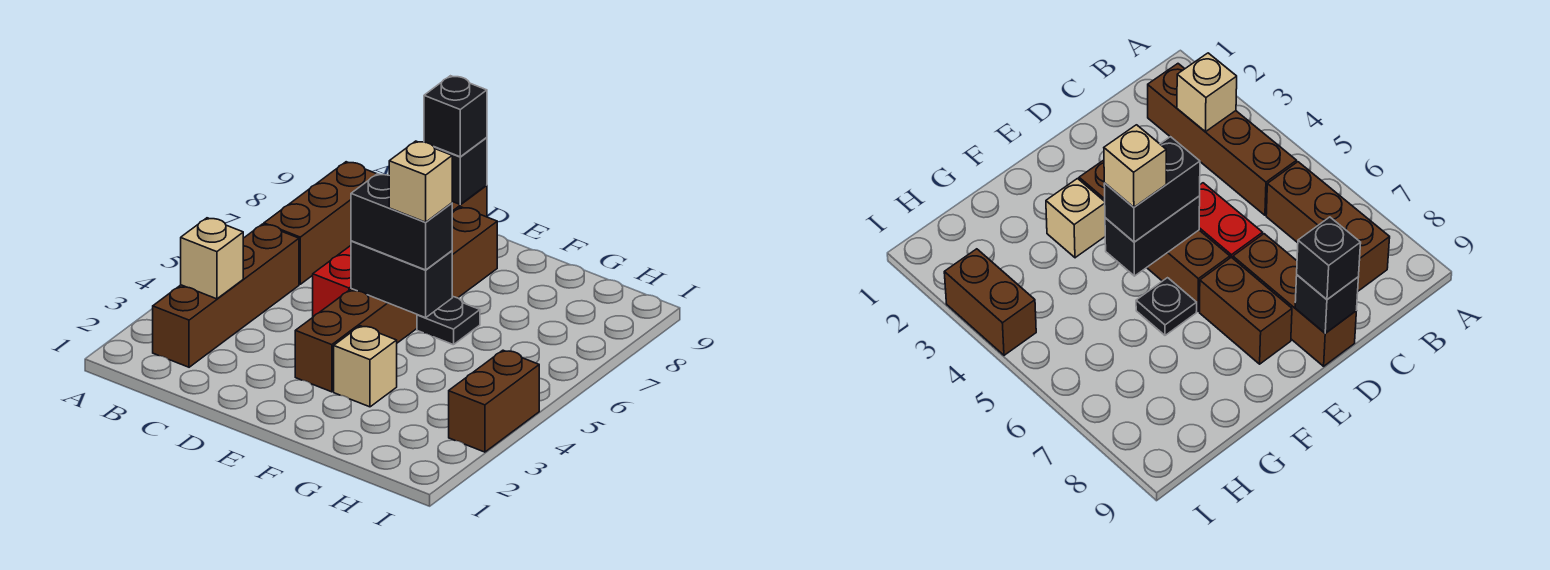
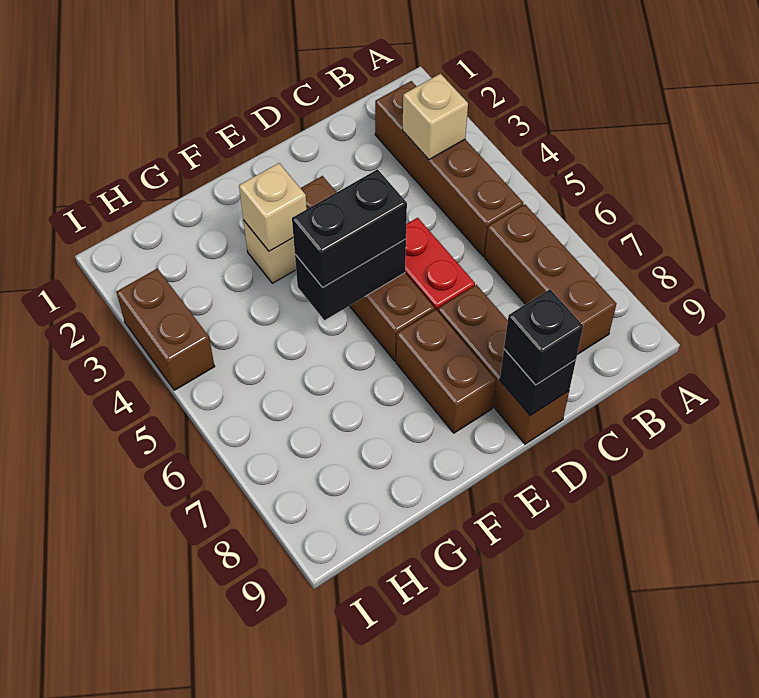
tan 1x1 brick [389,141,452,222] -> tan 1x1 brick moved to [239,163,307,251]
black 1x1 plate [417,297,480,345] -> none

